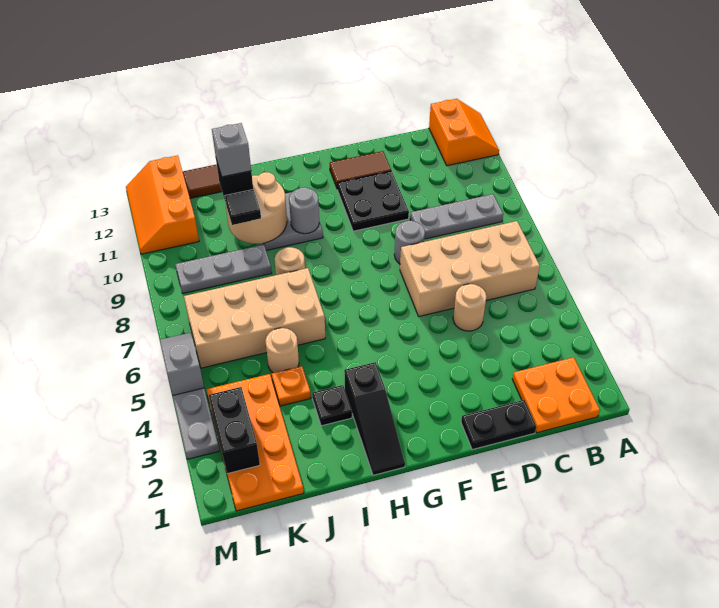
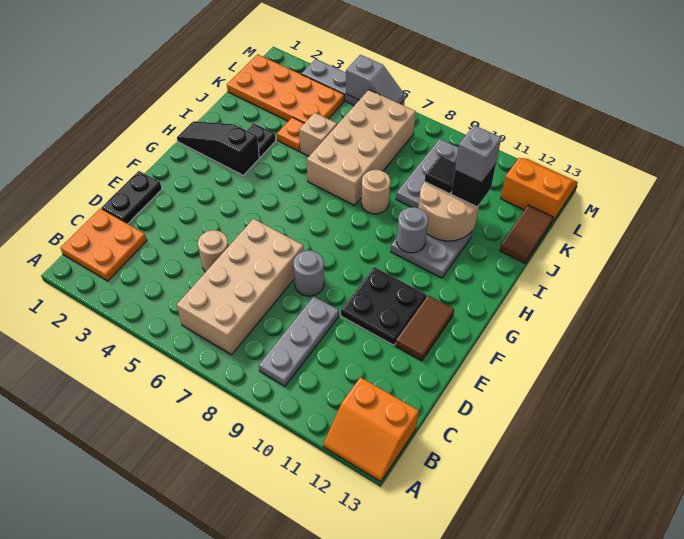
tan 1x1 round brick [265,328,299,373] -> tan 1x1 brick [299,113,337,156]
black 1x2 brick [209,387,260,474] -> none
orange 2x3 slope [126,155,199,254] -> orange 2x2 slope [501,158,578,222]

